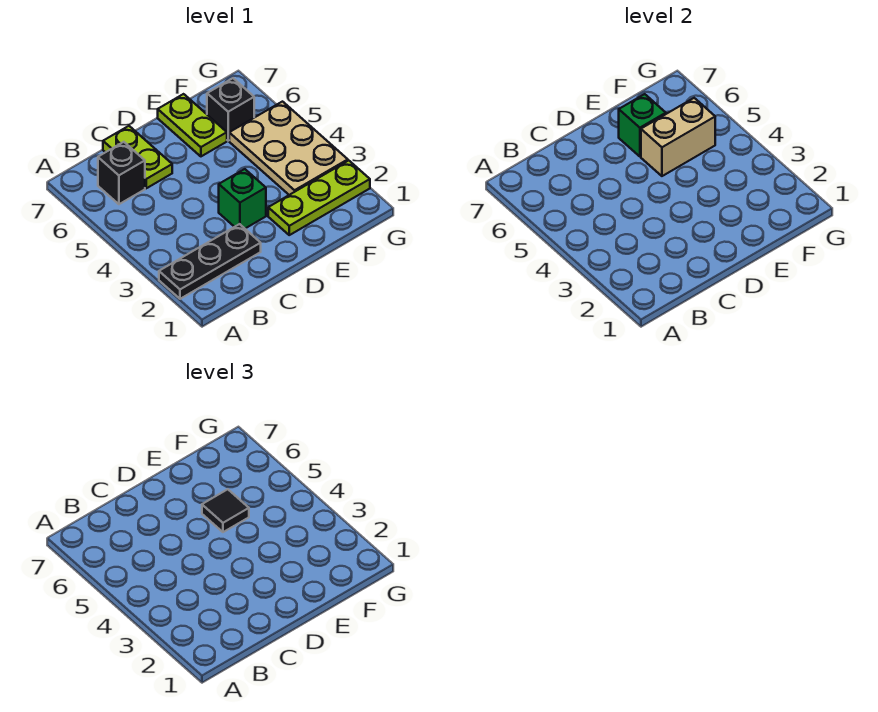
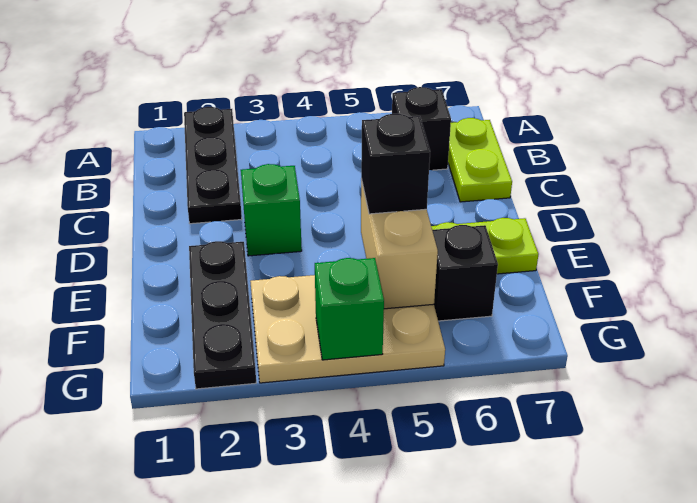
lime 1x2 plate [103,126,172,188] -> lime 1x2 plate turned to [448,118,512,202]
lime 1x3 plate [268,161,370,235] -> black 1x3 plate [189,241,256,389]
black 1x1 tile [202,489,249,532] -> black 1x1 brick [361,114,430,214]
green 1x1 brick [619,94,666,156] -> green 1x1 brick moved to [315,258,384,360]

